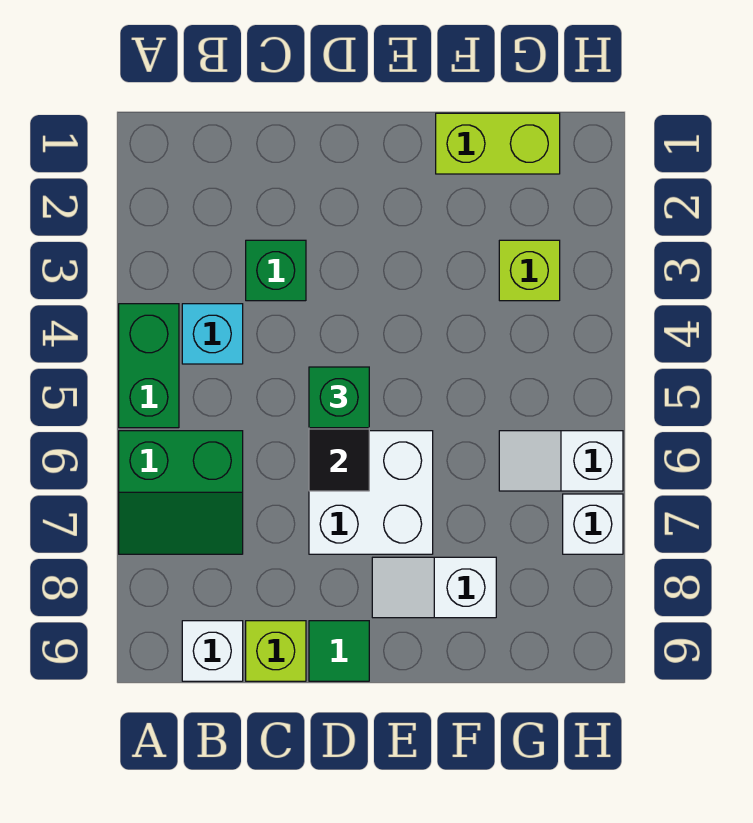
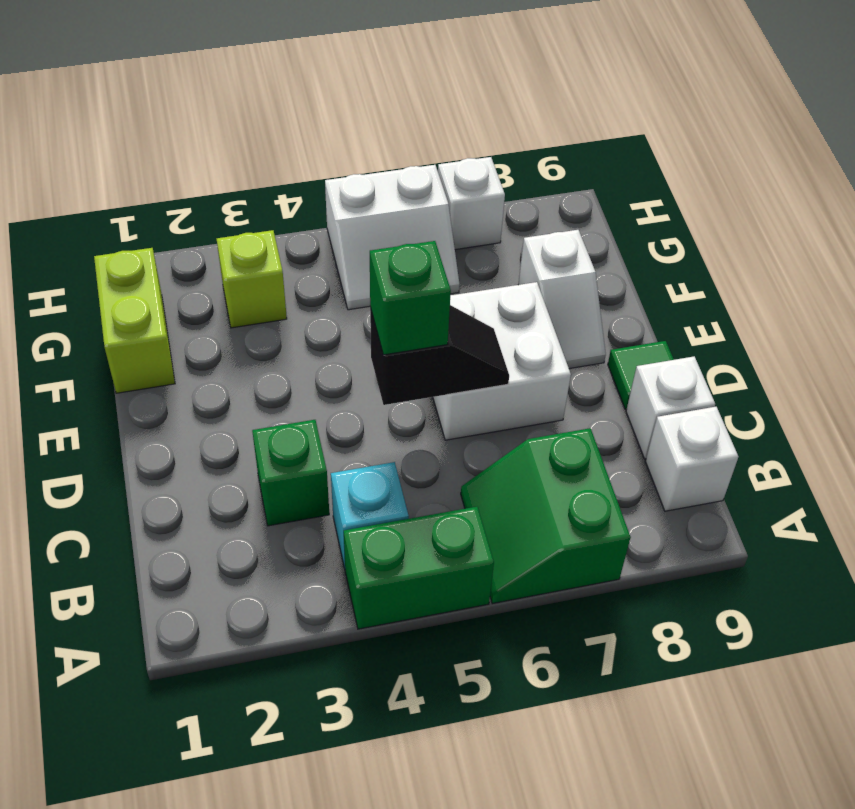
green 2x2 slope [119,431,243,554] -> green 2x2 slope turned to [461,428,631,604]
lime 1x1 brick [246,621,306,681] -> white 1x1 brick [626,356,715,459]
white 1x2 slope [499,431,623,491] -> white 2x2 slope [325,165,460,310]

